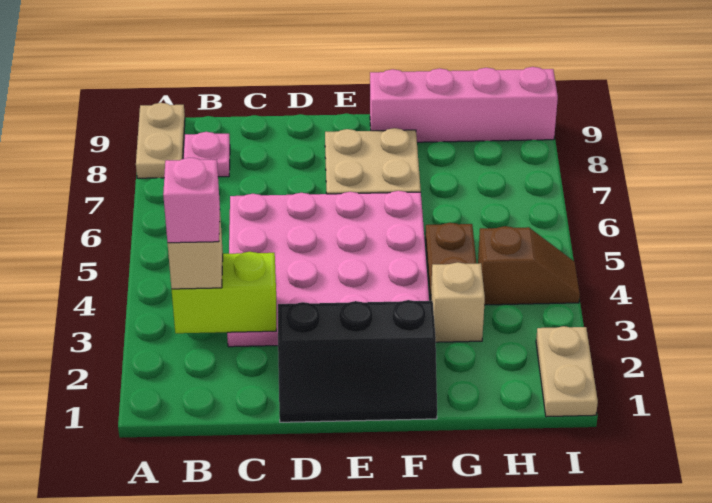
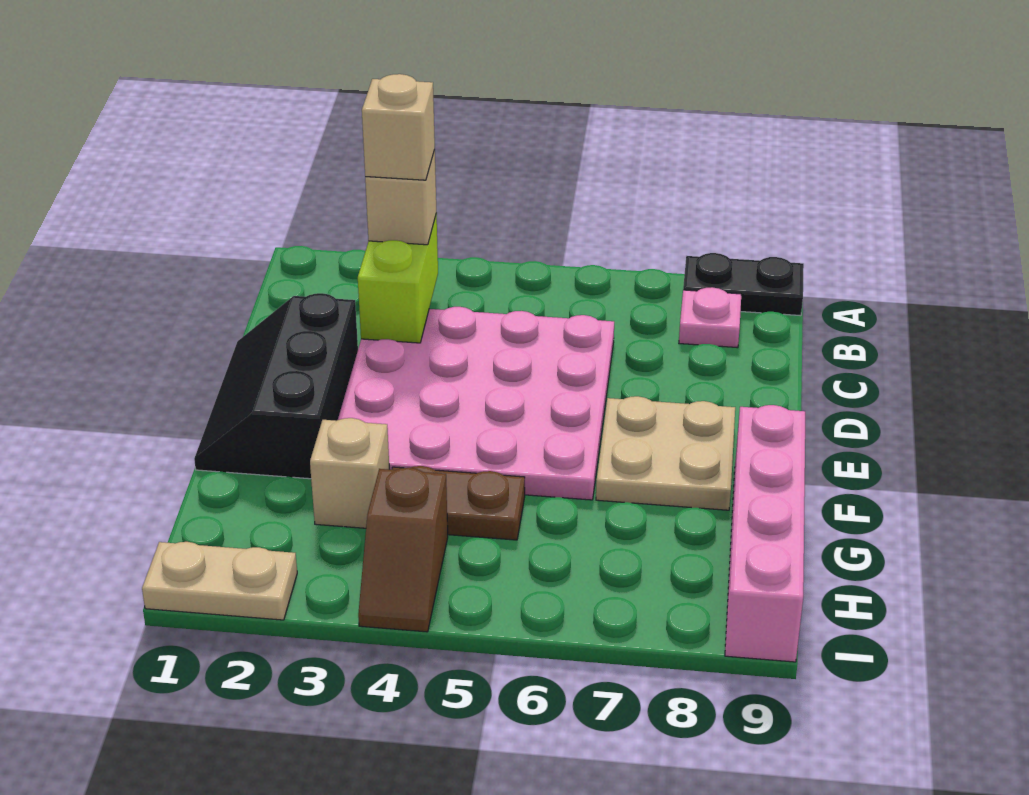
tan 1x2 plate [136,103,185,178] -> black 1x2 plate [683,253,804,316]
pink 1x1 brick [163,158,220,243] -> tan 1x1 brick [362,74,435,180]

